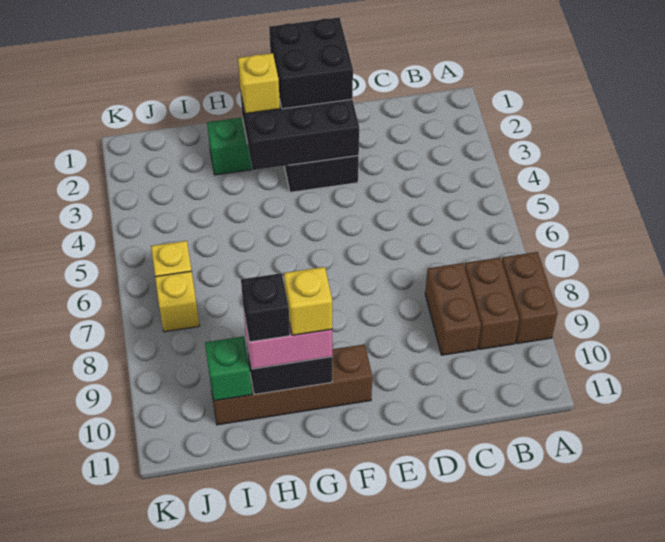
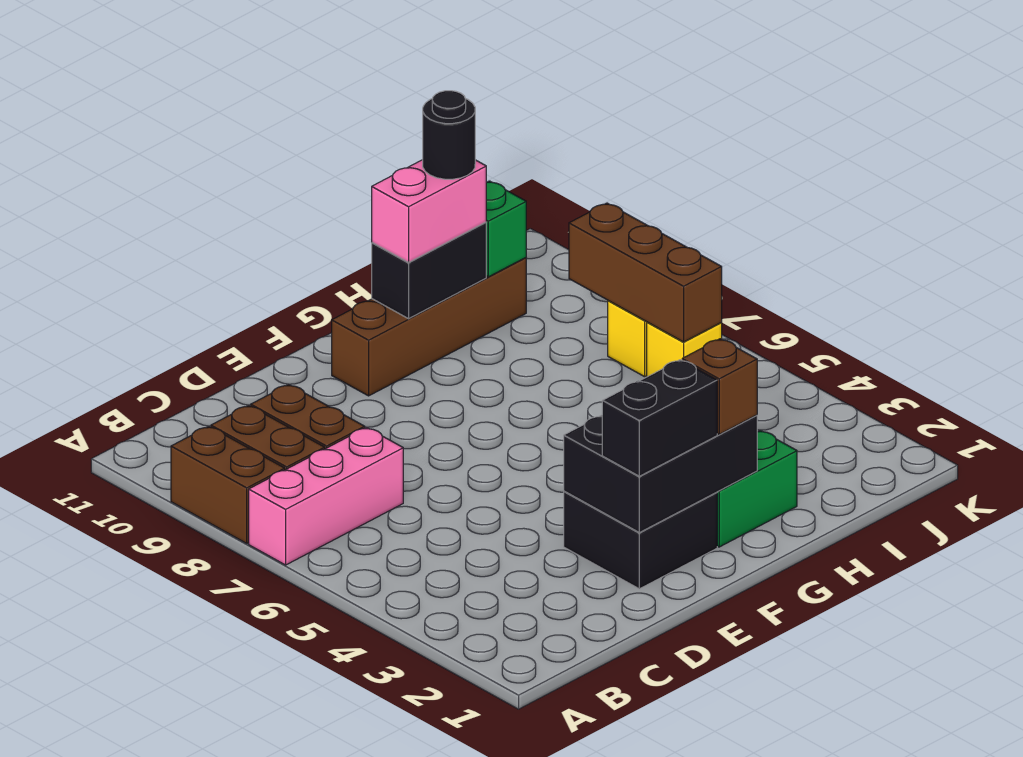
none -> pink 1x3 brick [249,427,403,565]
black 2x2 brick [269,17,353,109] -> black 1x2 brick [602,360,717,476]
yellow 1x1 brick [238,53,280,114] -> brown 1x1 brick [682,339,757,434]
yellow 1x1 brick [284,267,332,335] -> none
black 1x1 brick [241,273,290,342] -> black 1x1 round brick [423,91,475,179]
none -> brown 1x3 brick [569,203,722,342]

